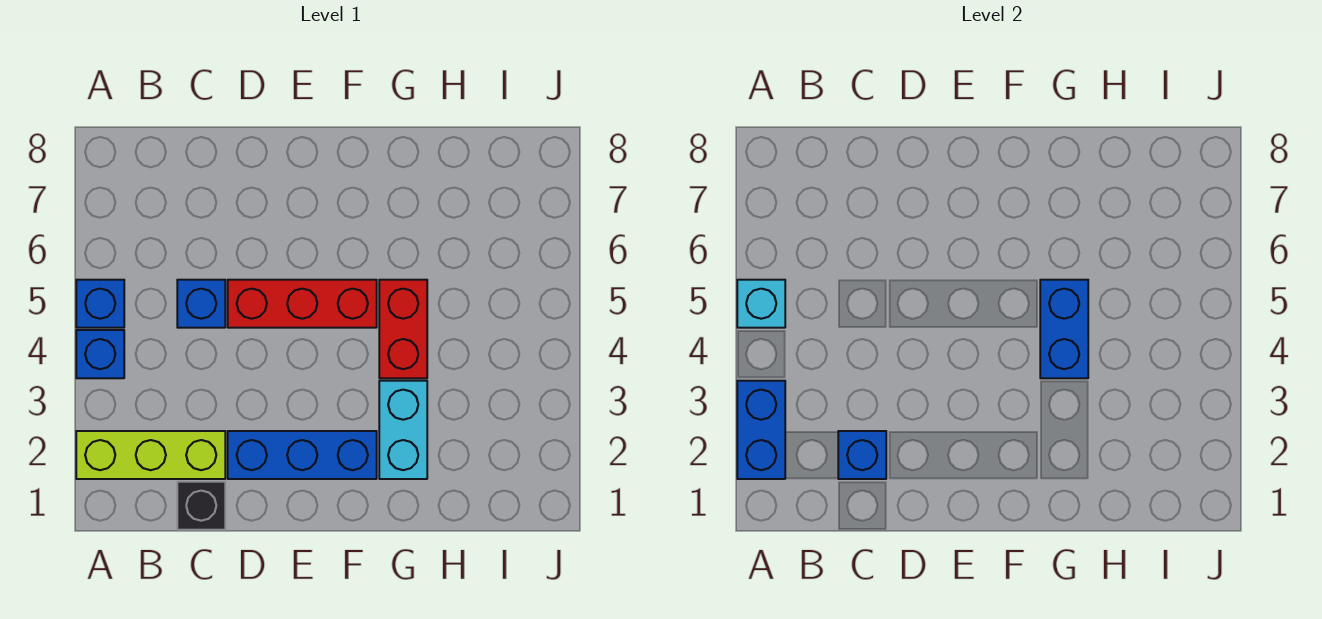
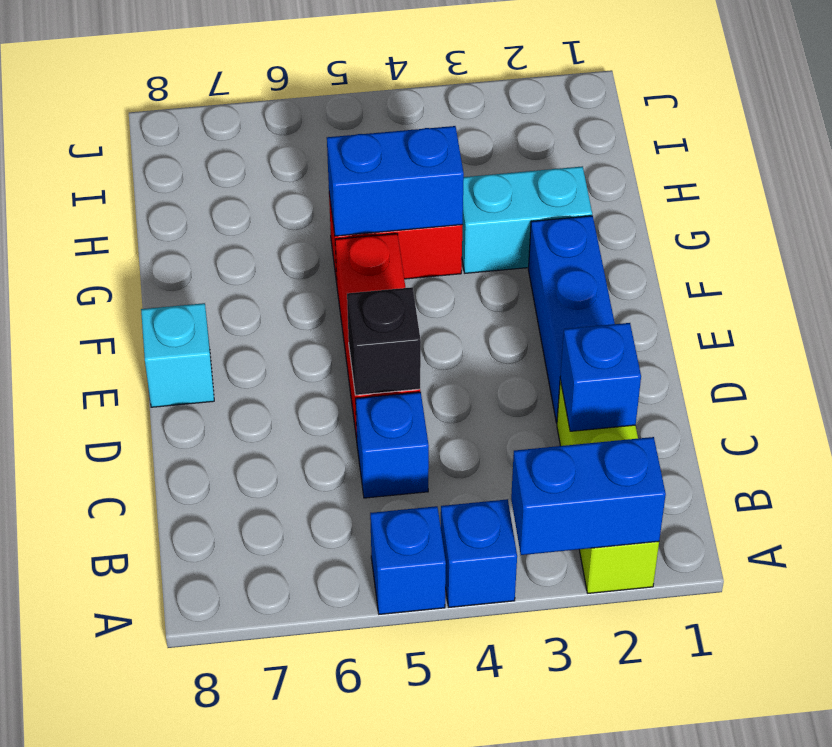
cyan 1x1 brick [737,280,785,328] -> cyan 1x1 brick moved to [141,303,214,407]
black 1x1 brick [177,482,225,530] -> black 1x1 brick moved to [347,287,421,395]

